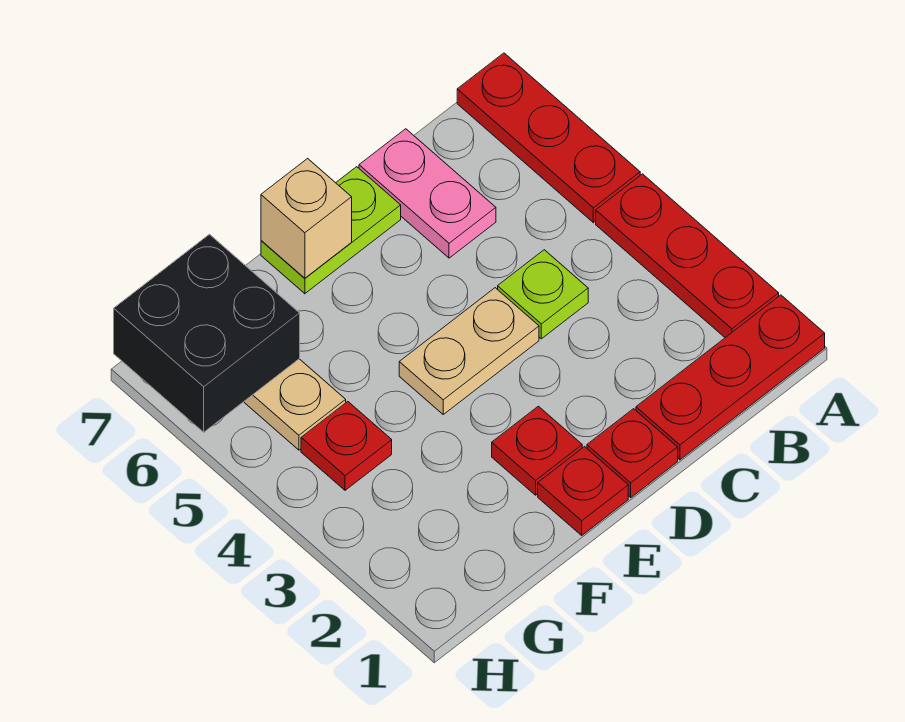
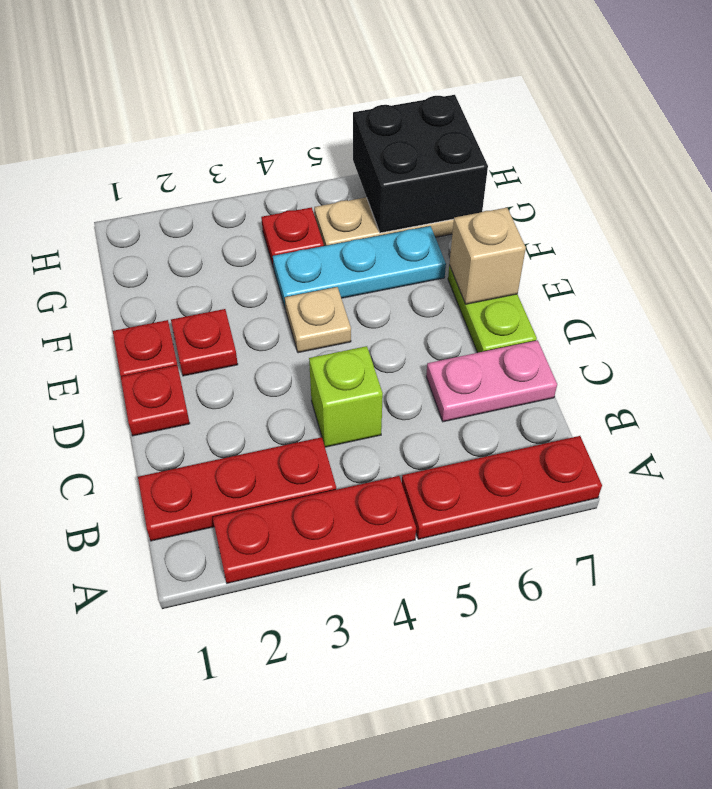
red 1x3 plate [636,295,825,460] -> red 1x3 plate turned to [138,437,336,541]
lime 1x1 plate [498,250,588,339] -> lime 1x1 brick [309,346,383,447]
tan 1x2 plate [399,288,539,414] -> tan 1x1 plate [285,287,351,353]
none -> cyan 1x3 plate [273,226,446,307]

